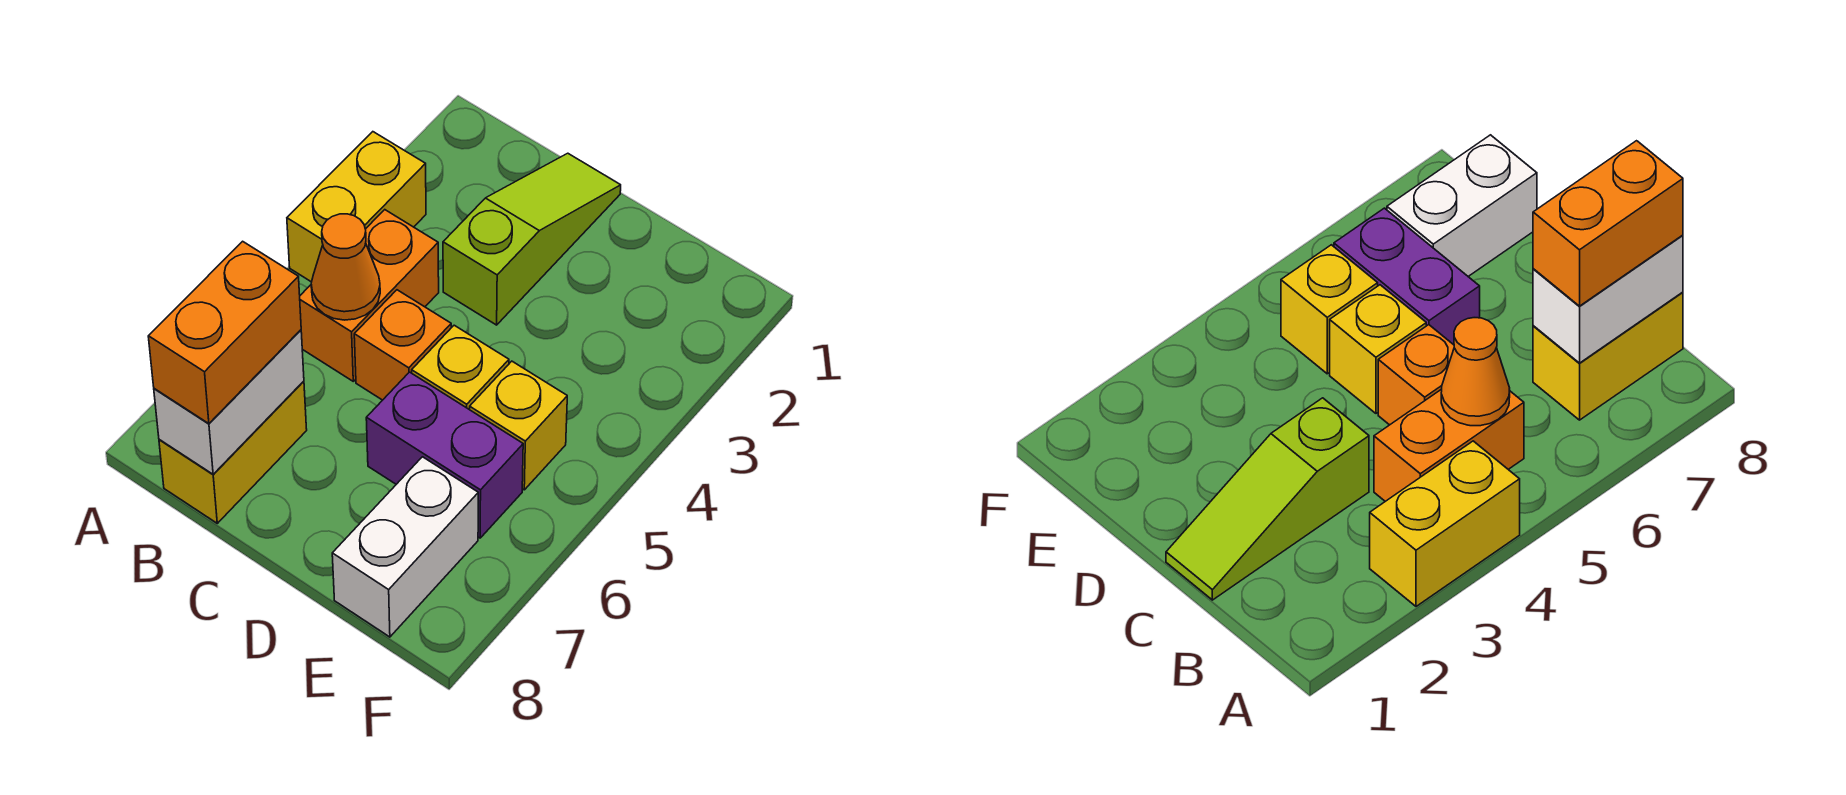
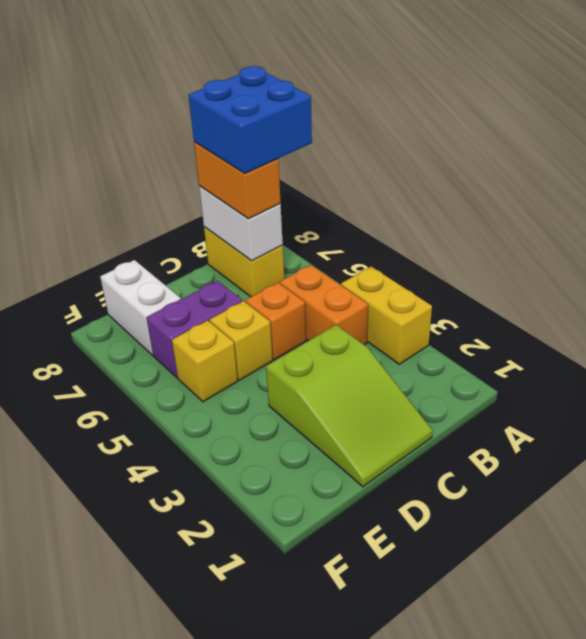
none -> blue 2x2 brick [189,66,312,173]
orange 1x1 cone [311,214,380,320] -> none
lime 1x3 slope [443,153,621,325] -> lime 2x3 slope [266,325,433,487]

